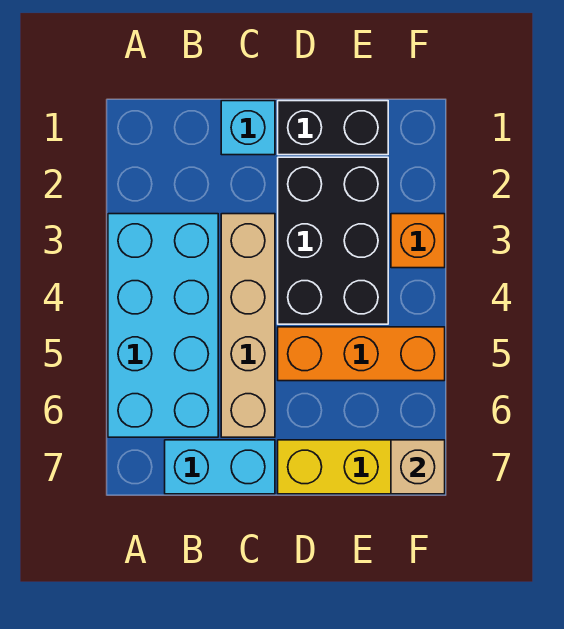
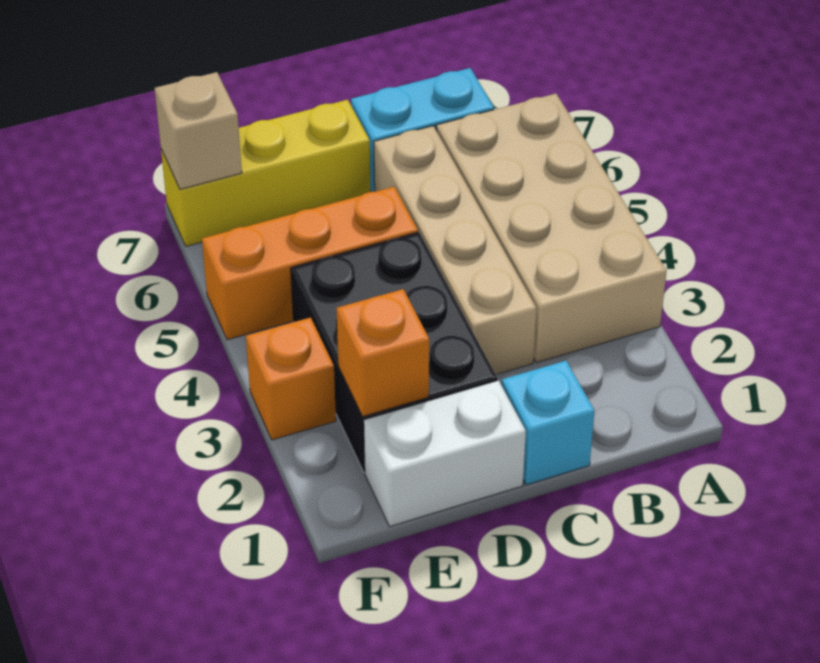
cyan 2x4 brick [108,214,218,437] -> tan 2x4 brick [436,94,667,363]
black 1x2 brick [278,101,388,155] -> white 1x2 brick [364,380,526,527]
none -> orange 1x1 brick [336,289,429,416]

